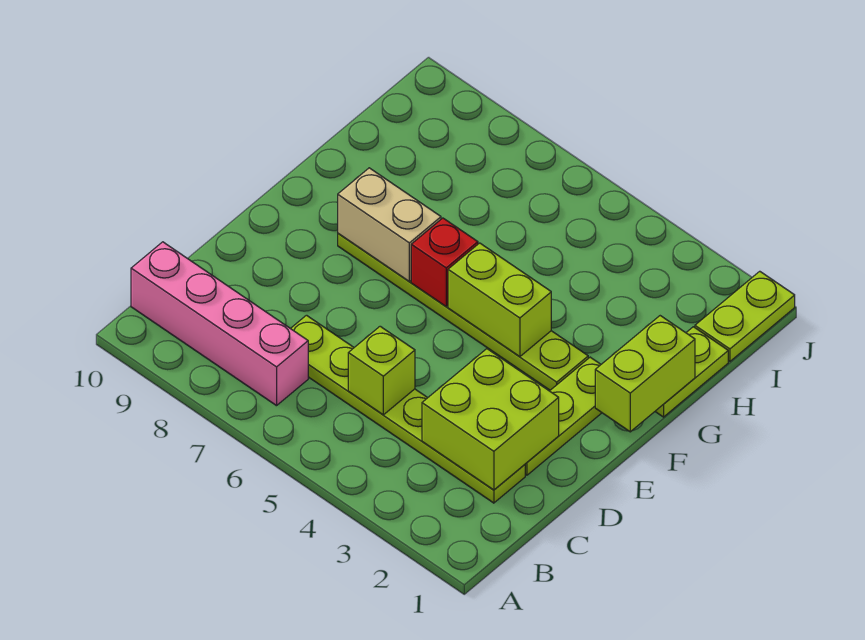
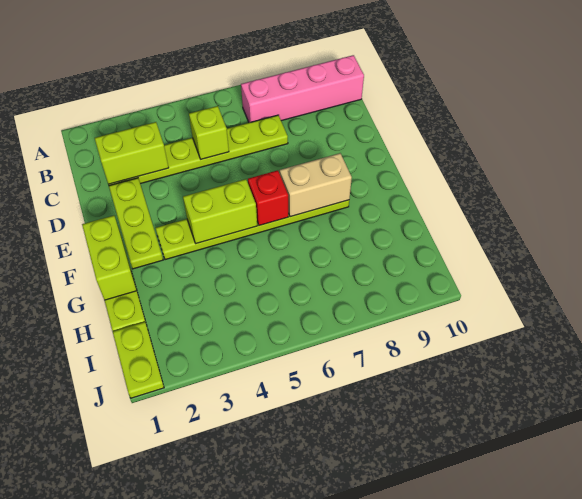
lime 2x2 brick [422,349,559,490] -> lime 1x2 brick [95,122,169,184]

